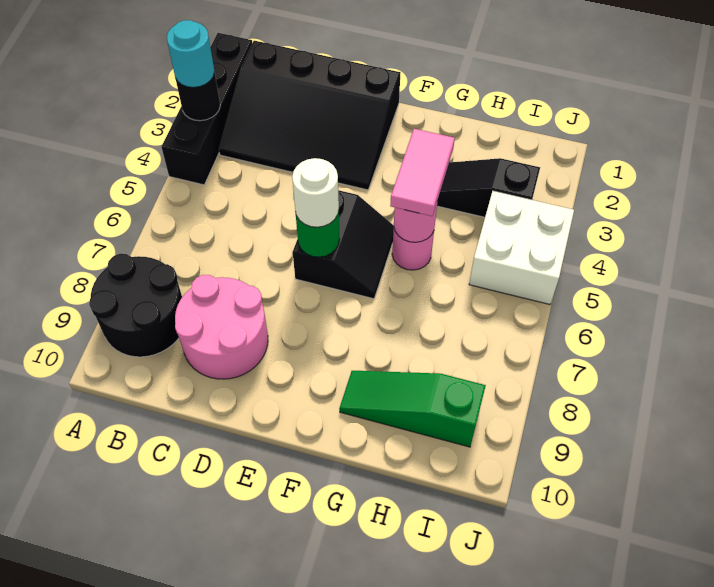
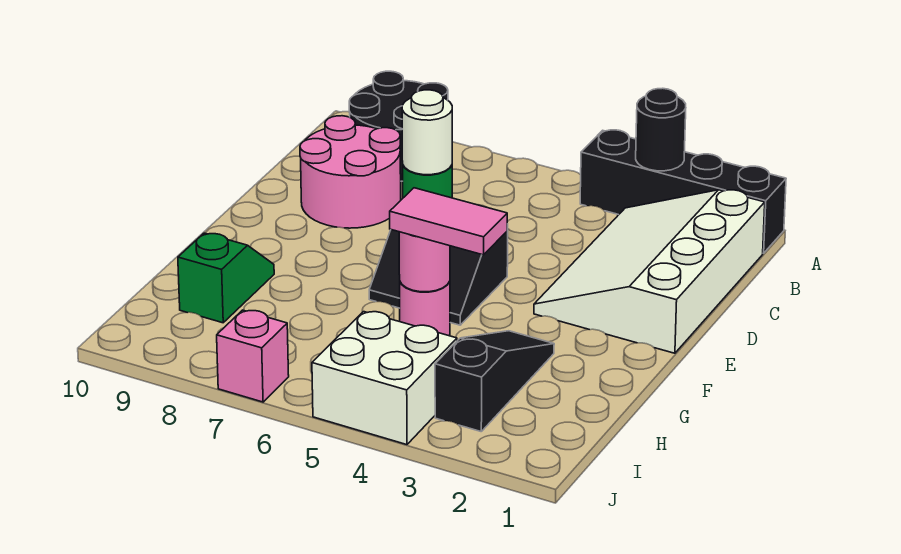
cyan 1x1 round brick [167,20,215,87] -> none
black 3x4 slope [219,41,400,190] -> white 3x4 slope [534,190,765,353]
green 1x3 slope [339,371,486,447] -> green 1x2 slope [178,233,274,323]
none -> pink 1x1 brick [217,310,289,402]

